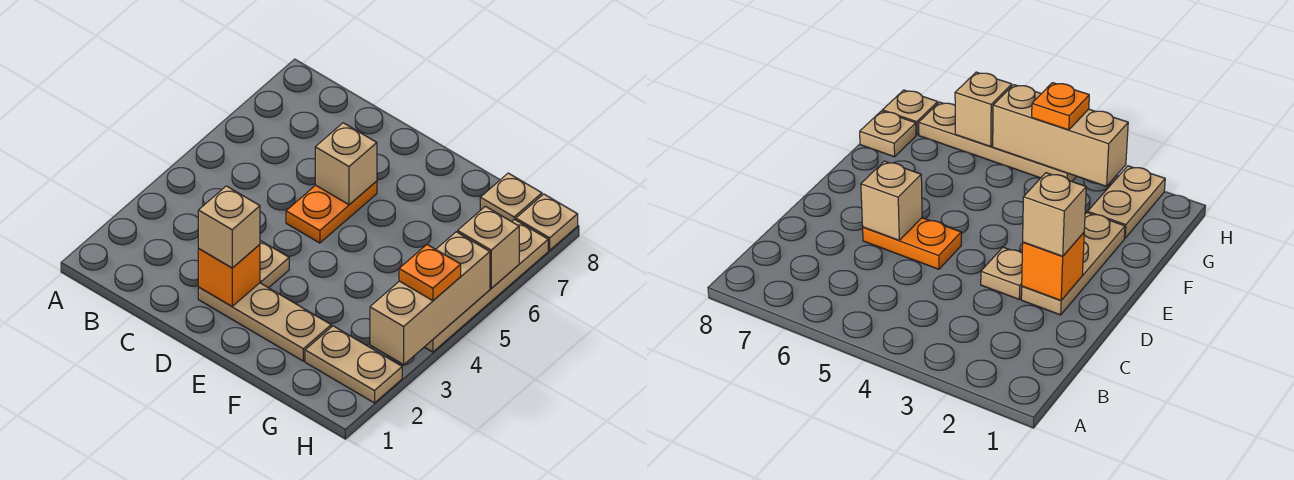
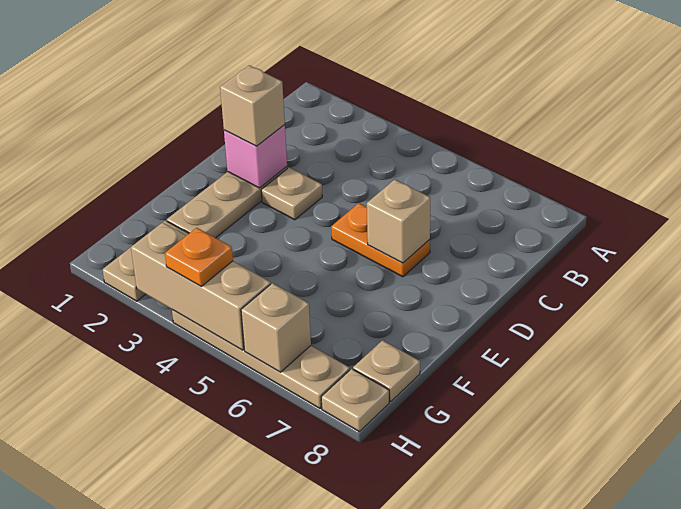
orange 1x1 brick [198,244,260,306] -> pink 1x1 brick [224,125,287,188]

